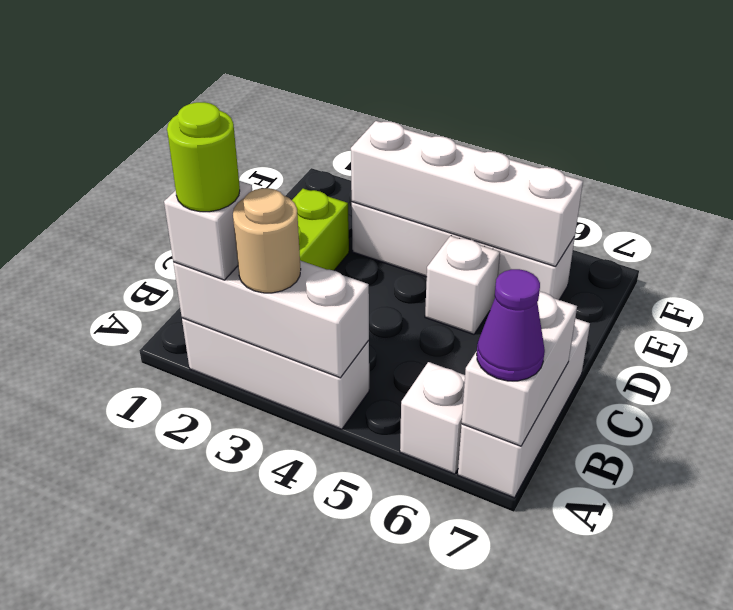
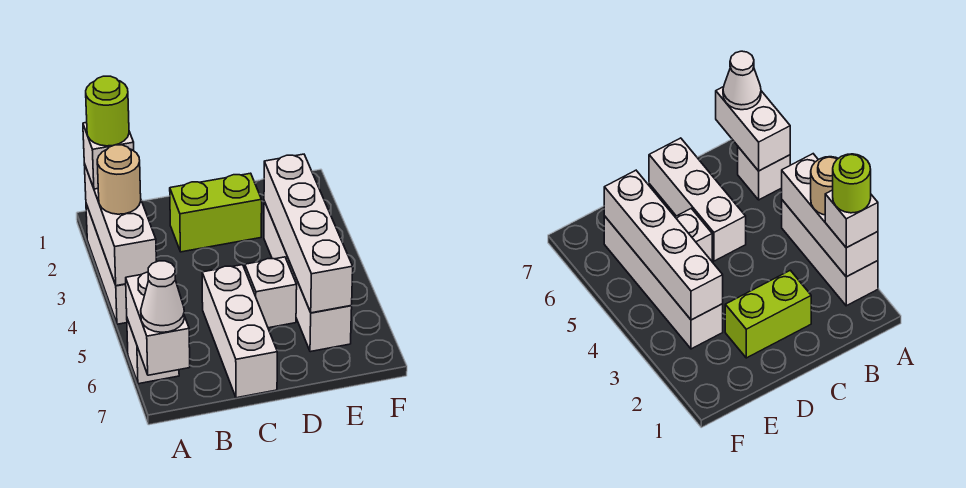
white 1x3 brick [458,318,590,498] -> white 1x3 brick turned to [202,265,277,398]
white 1x2 brick [462,292,577,446] -> white 1x2 brick turned to [126,272,190,375]
purple 1x1 cone [477,269,545,381] -> white 1x1 cone [141,261,184,332]

